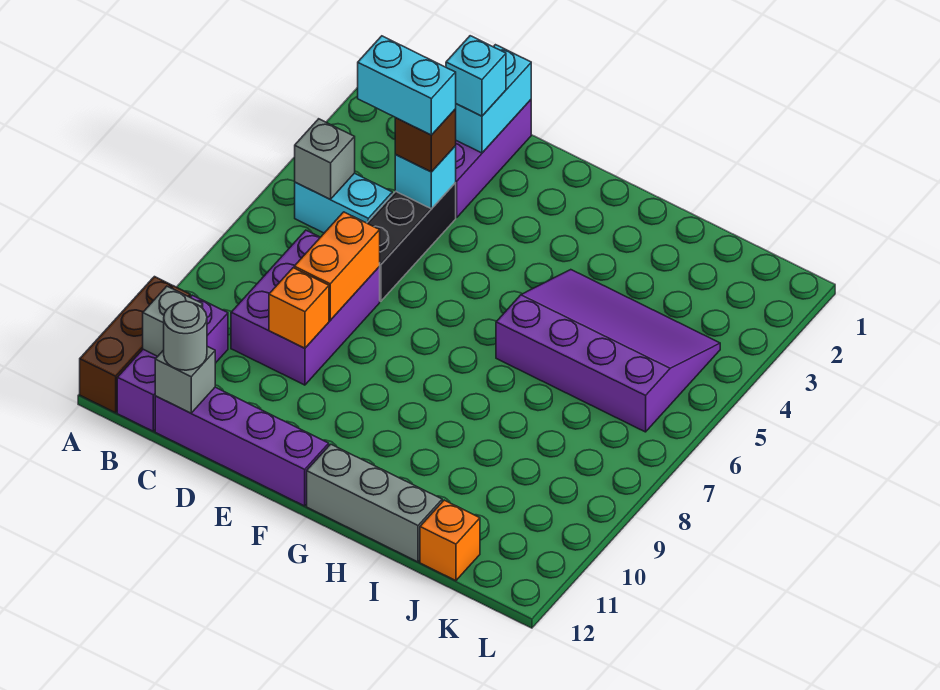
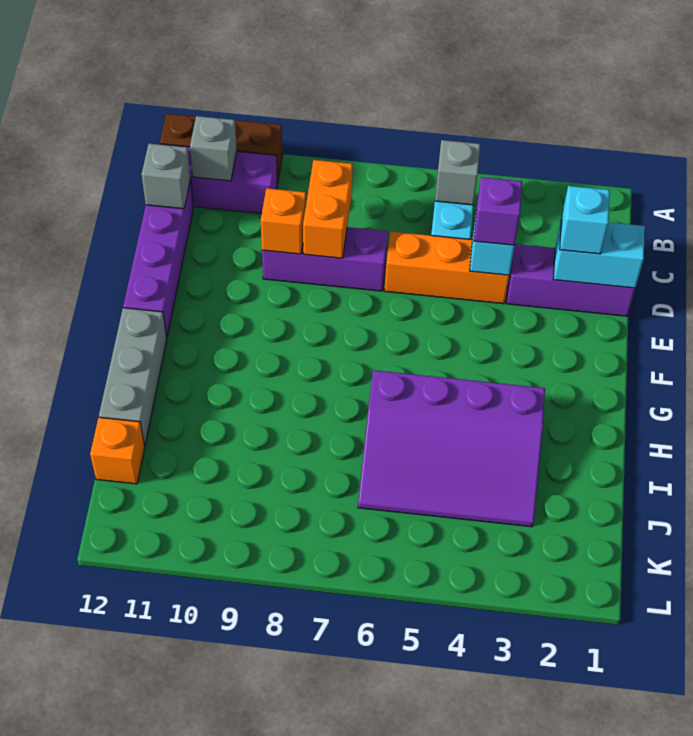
cyan 1x2 brick [358,36,456,135] -> none
purple 2x3 brick [231,230,380,385] -> purple 1x3 brick [262,227,388,291]
grey 1x1 round brick [164,301,207,370] -> none
black 1x3 brick [367,183,456,301] -> orange 1x3 brick [384,231,509,304]
brown 1x1 brick [395,109,456,172] -> purple 1x1 brick [474,177,522,245]
orange 1x2 brick [294,212,380,320] -> orange 1x2 brick turned to [303,160,353,258]
purple 3x4 slope [496,270,720,432] -> purple 3x4 slope turned to [358,370,545,527]

